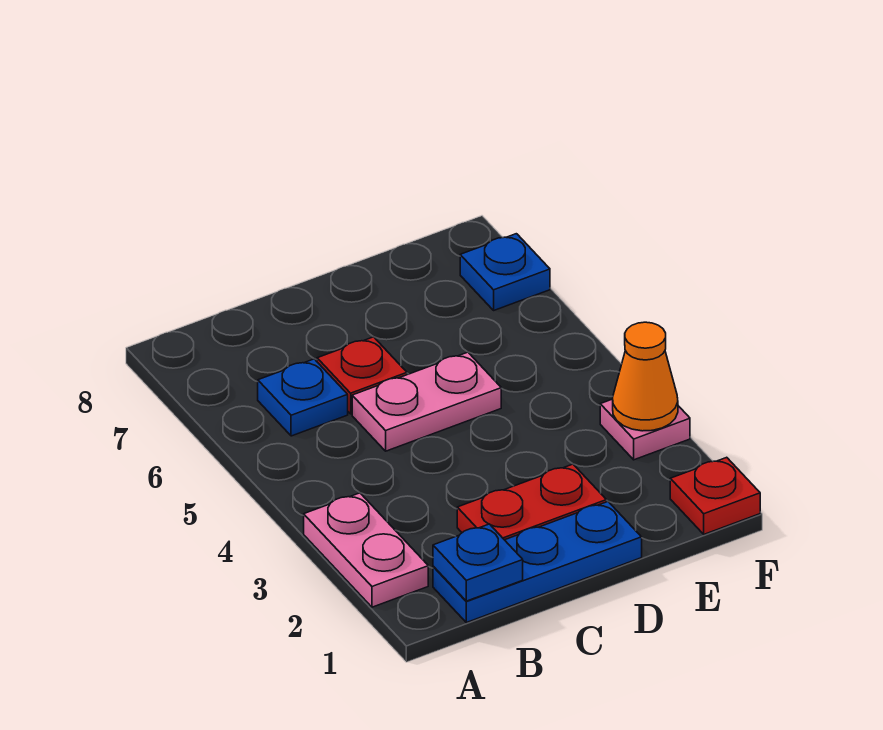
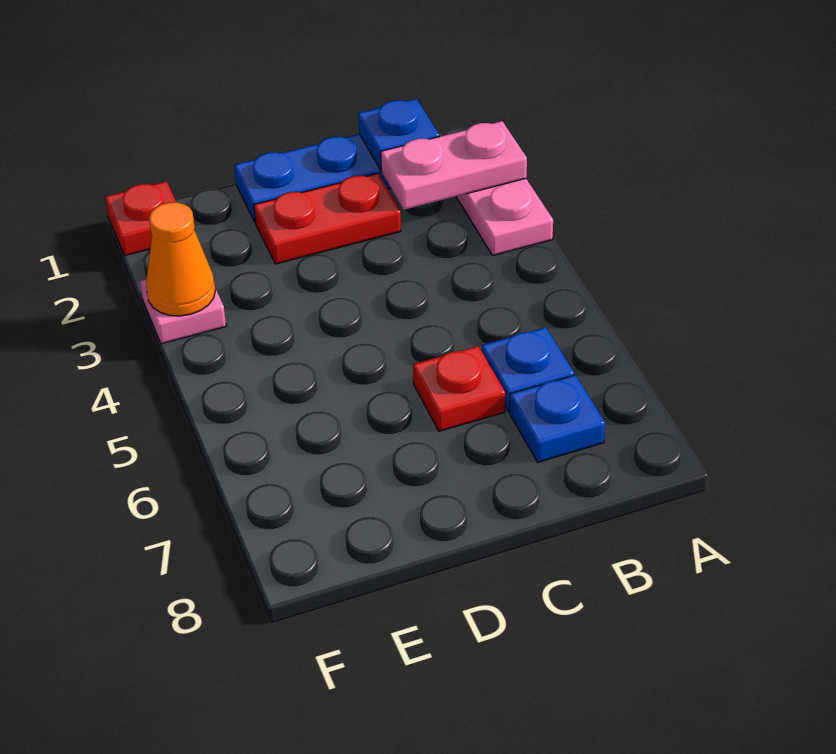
pink 1x2 plate [352,352,501,451] -> pink 1x2 plate moved to [381,121,527,210]
blue 1x1 plate [460,234,550,310] -> blue 1x1 plate moved to [510,375,605,462]

